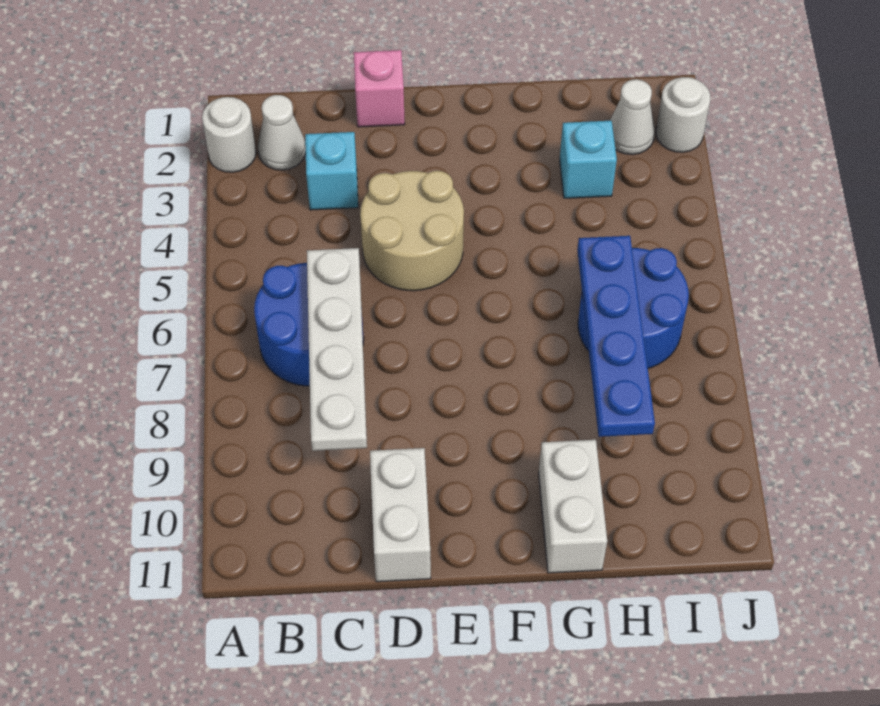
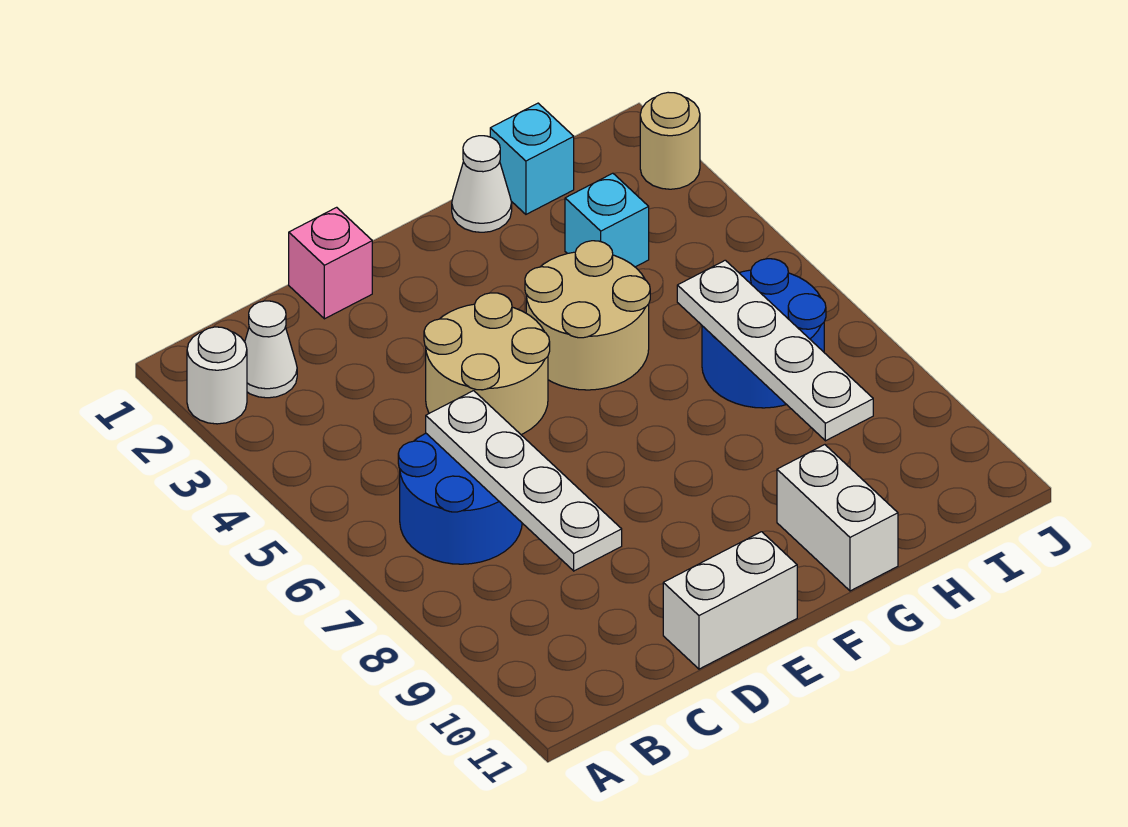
cyan 1x1 brick [305,132,358,210] -> cyan 1x1 brick moved to [490,103,574,214]
white 1x2 brick [370,448,431,582] -> white 1x2 brick turned to [663,532,797,669]
none -> tan 2x2 round brick [525,241,650,390]
blue 1x4 plate [577,236,655,437] -> white 1x4 plate [677,260,873,441]
white 1x1 cone [610,79,655,155] -> white 1x1 cone moved to [452,136,512,232]
white 1x1 round brick [656,77,710,152] -> tan 1x1 round brick [640,92,700,189]

